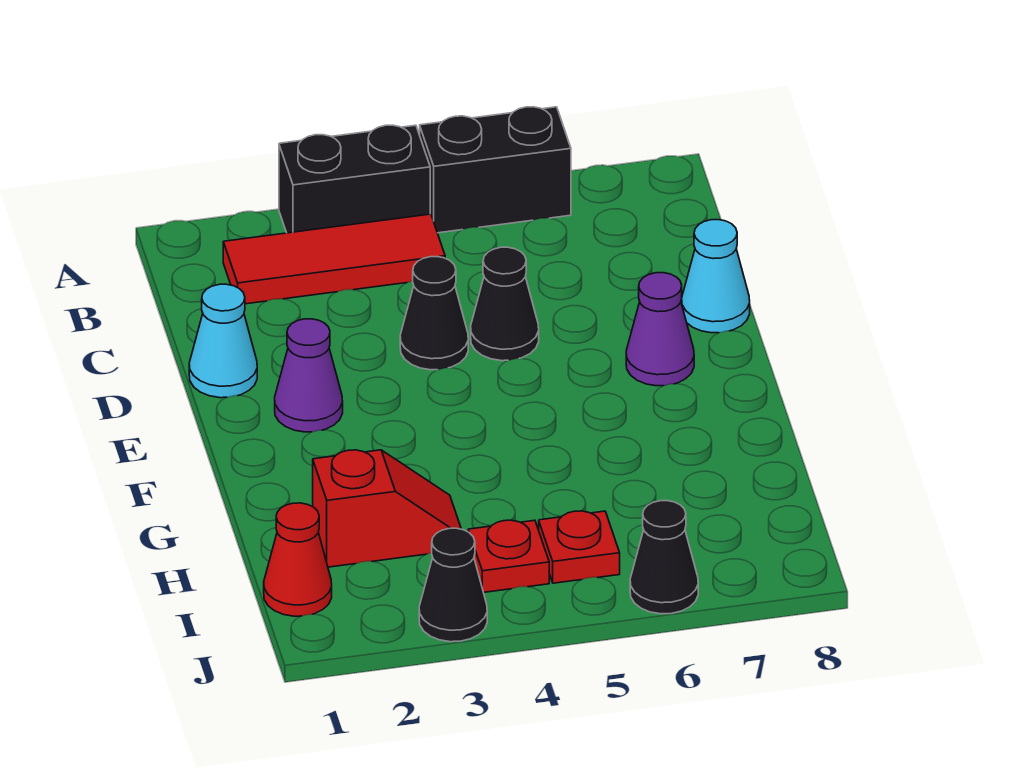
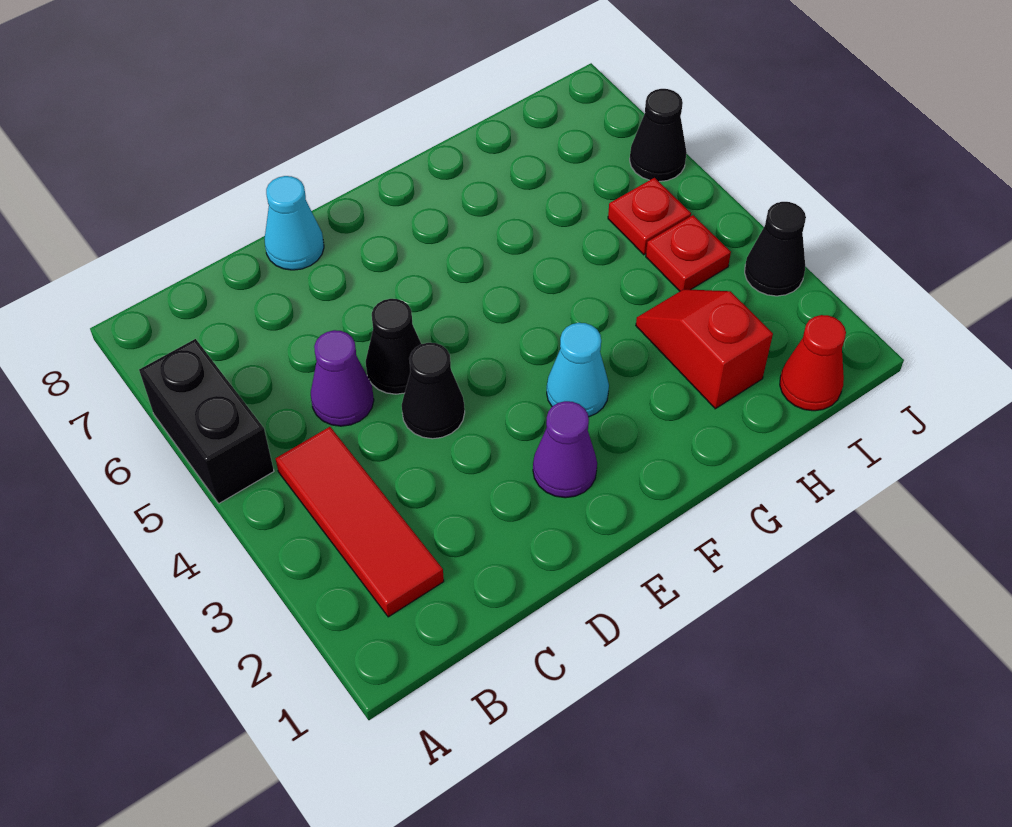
black 1x2 brick [279,125,430,233] -> none
cyan 1x1 cone [189,284,257,398] -> cyan 1x1 cone moved to [547,323,609,417]
purple 1x1 cone [626,273,694,386] -> purple 1x1 cone moved to [311,330,374,426]

